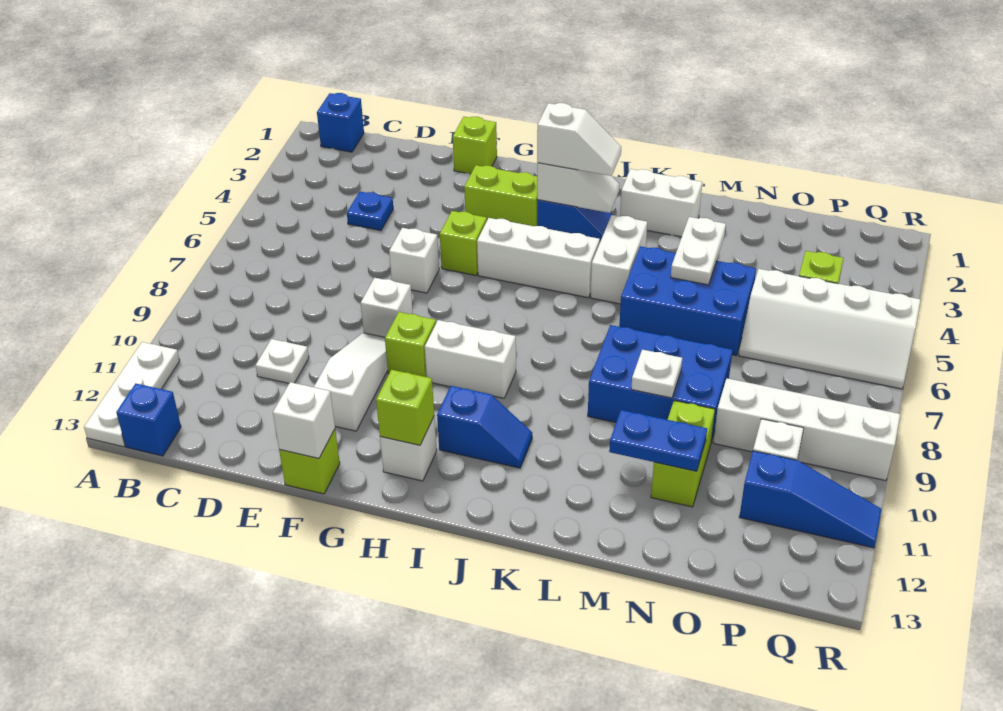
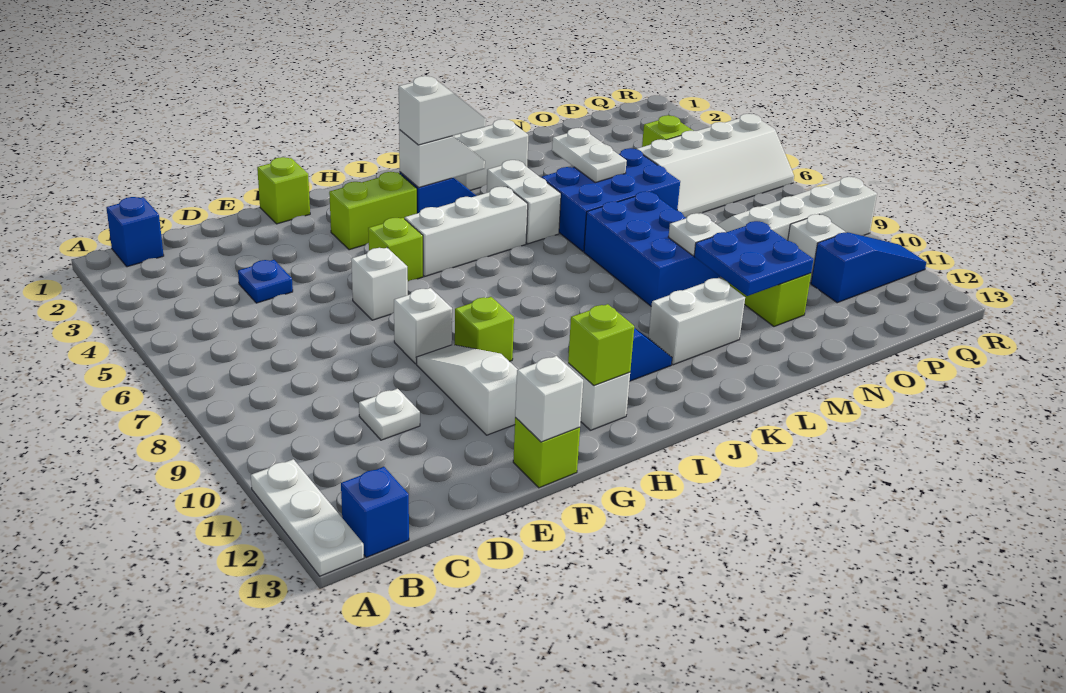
white 1x2 brick [425,320,516,398] -> white 1x2 brick moved to [649,278,745,365]
blue 2x3 brick [588,325,732,441] -> blue 2x3 brick turned to [584,191,720,306]
blue 1x2 plate [609,410,707,471] -> blue 2x2 plate [694,221,813,296]

